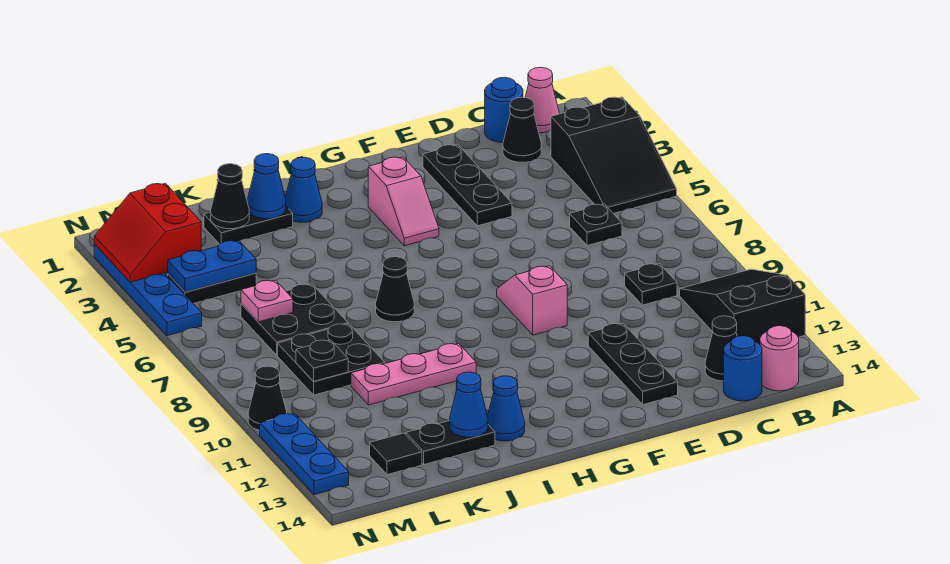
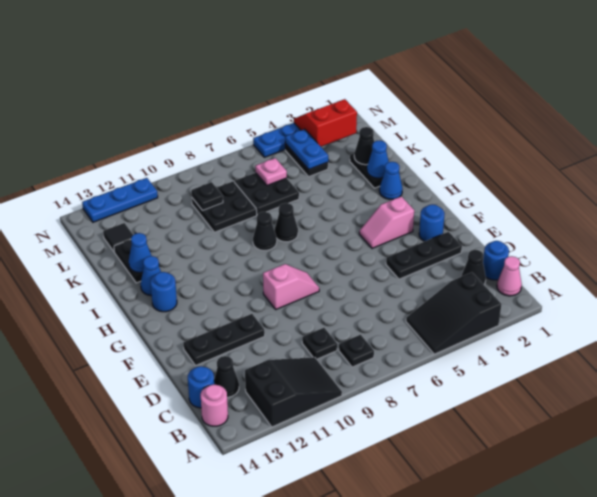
black 1x1 plate [570,204,622,246] -> black 1x1 plate moved to [339,335,374,367]
none -> blue 1x1 round brick [419,204,444,242]
none -> blue 1x1 round brick [151,272,177,312]
pink 1x3 plate [351,343,476,405] -> none
black 1x1 cone [248,366,287,430] -> black 1x1 cone moved to [253,212,277,250]

